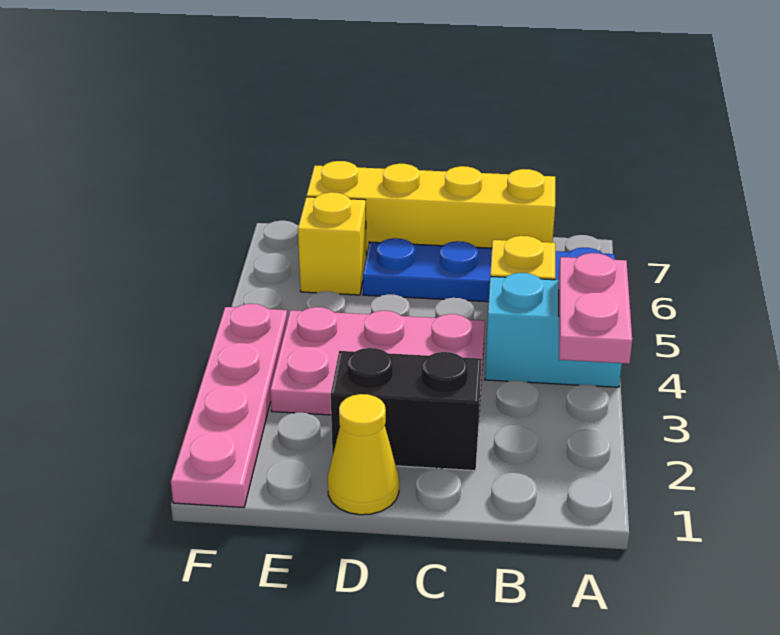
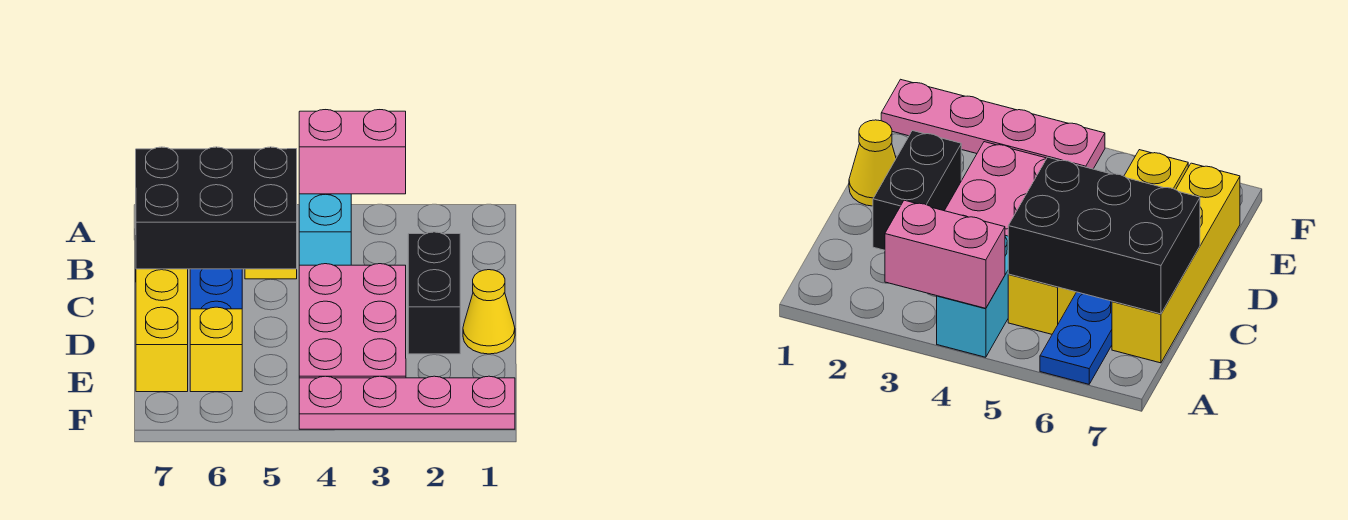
pink 1x2 plate [559,253,632,364] -> pink 1x2 brick [299,110,406,194]
none -> black 2x3 brick [136,147,297,269]

